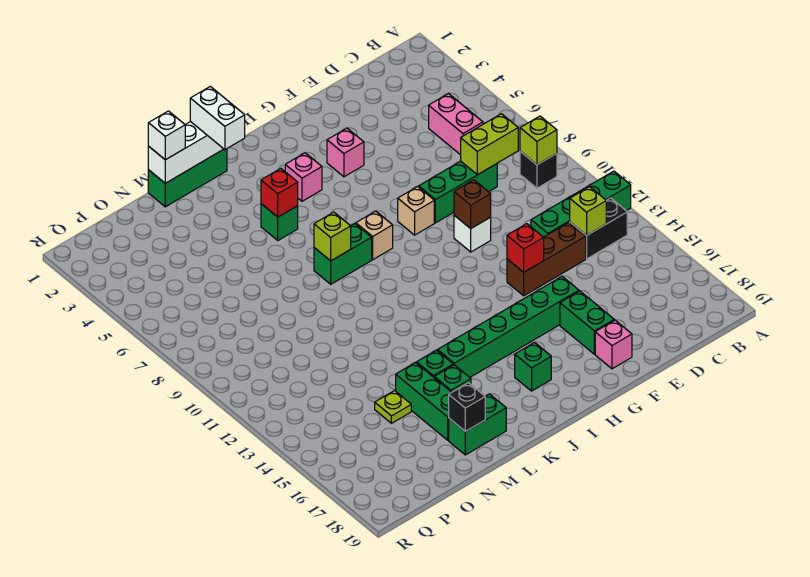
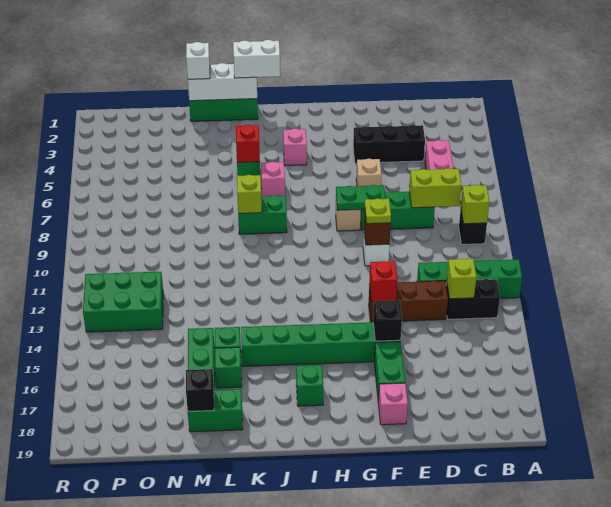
none -> black 1x3 brick [353,125,425,163]
none -> green 1x2 plate [336,185,386,210]
none -> black 1x1 brick [373,300,402,341]
pink 1x1 brick [327,128,364,177] -> pink 1x1 brick moved to [261,162,285,196]
tan 1x1 brick [356,211,393,260] -> tan 1x1 brick moved to [356,159,382,186]
white 1x2 brick [190,86,245,150] -> white 1x2 brick turned to [233,40,280,78]
lime 1x1 plate [375,391,411,423] -> lime 1x1 plate moved to [365,198,391,224]
none -> green 2x3 brick [83,272,163,332]

